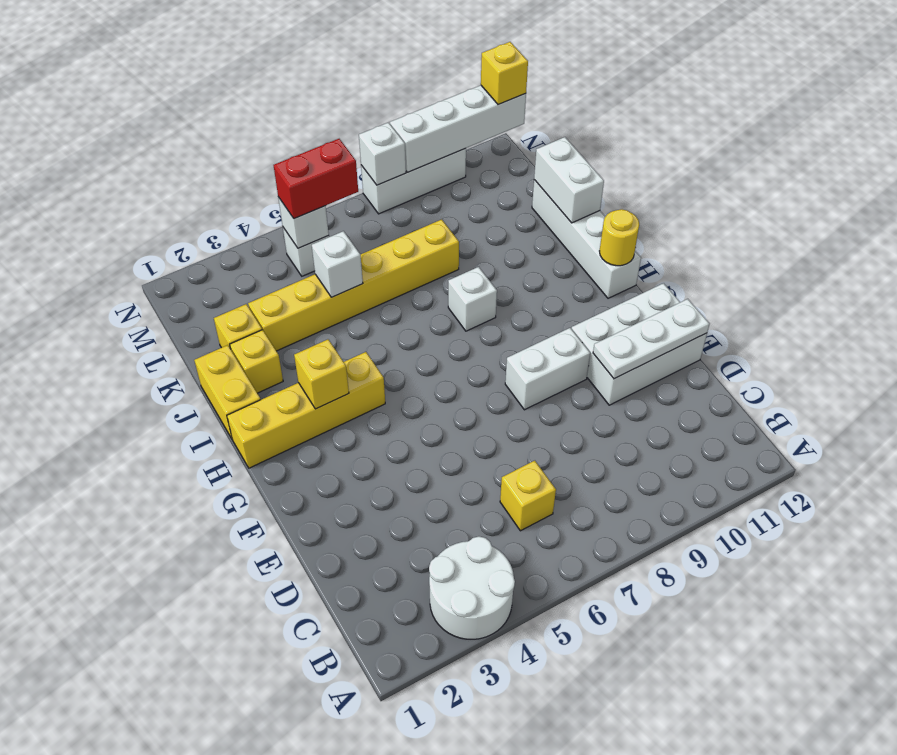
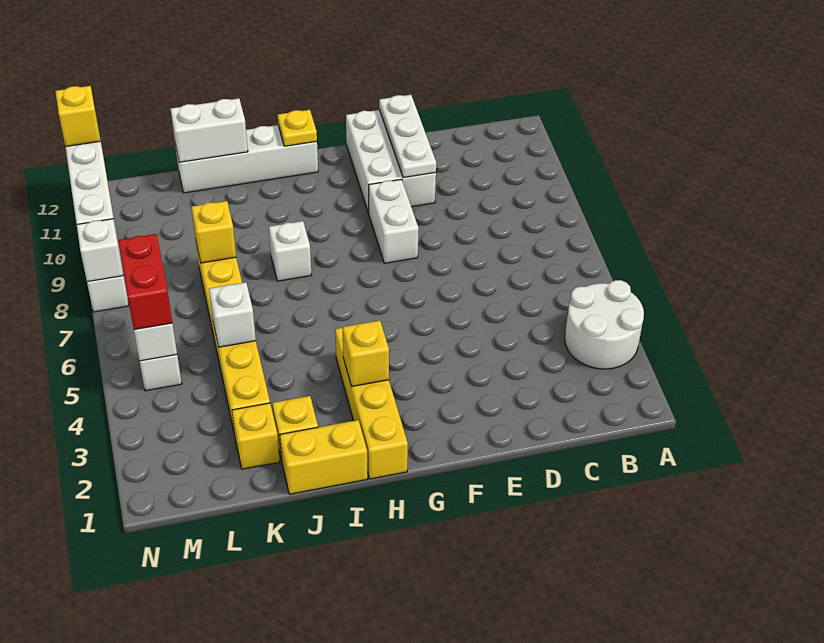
yellow 1x1 brick [500,461,556,531] -> yellow 1x1 brick moved to [192,201,236,263]
yellow 1x1 round brick [600,209,639,266] -> yellow 1x1 plate [278,110,317,146]

